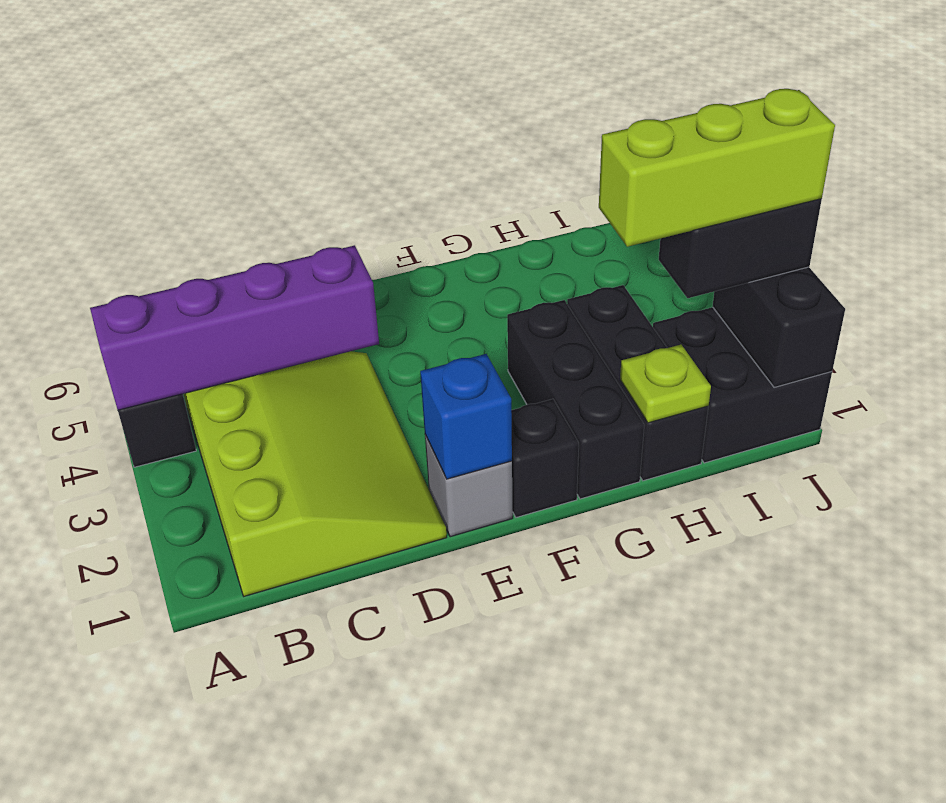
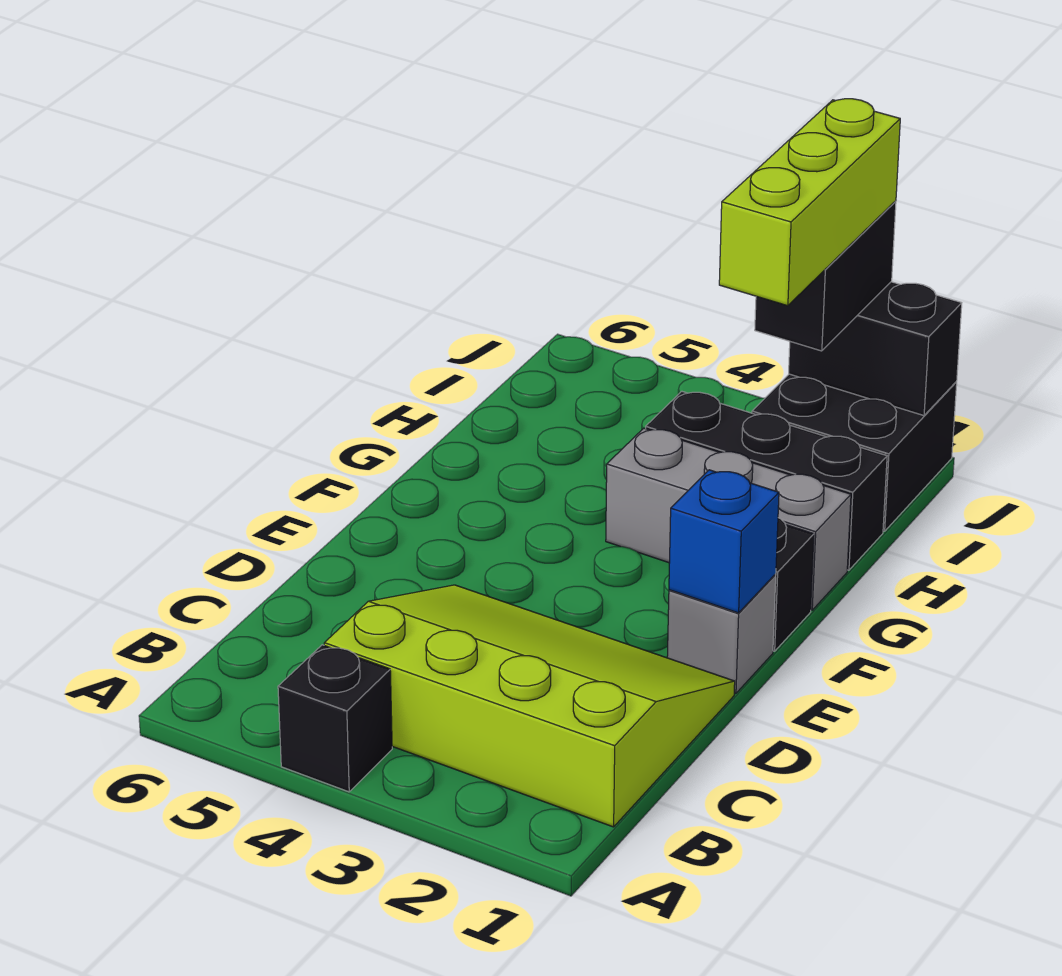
purple 1x4 brick [90,245,379,410] -> none
black 1x3 brick [507,300,644,499] -> grey 1x3 brick [606,428,851,610]
lime 1x1 plate [620,345,711,423] -> none

